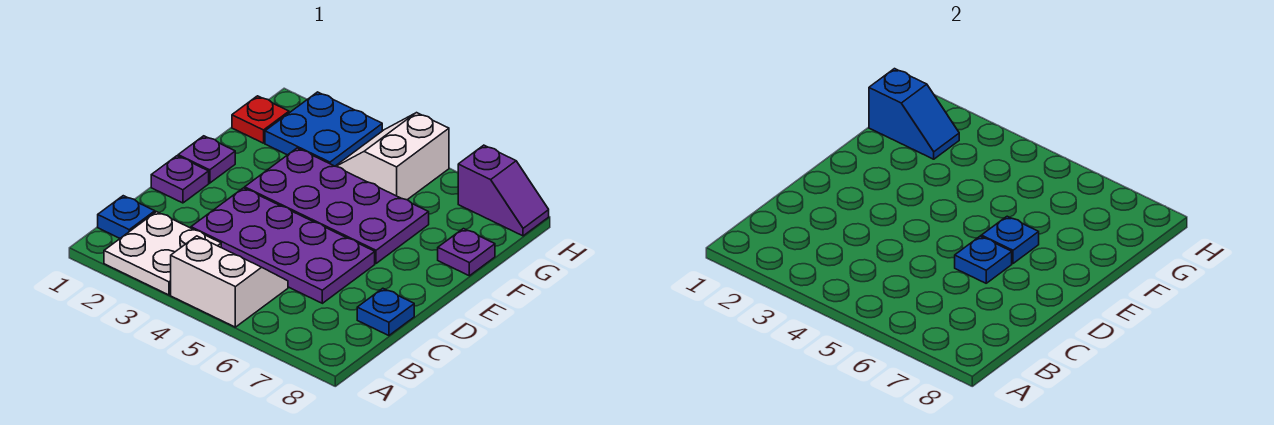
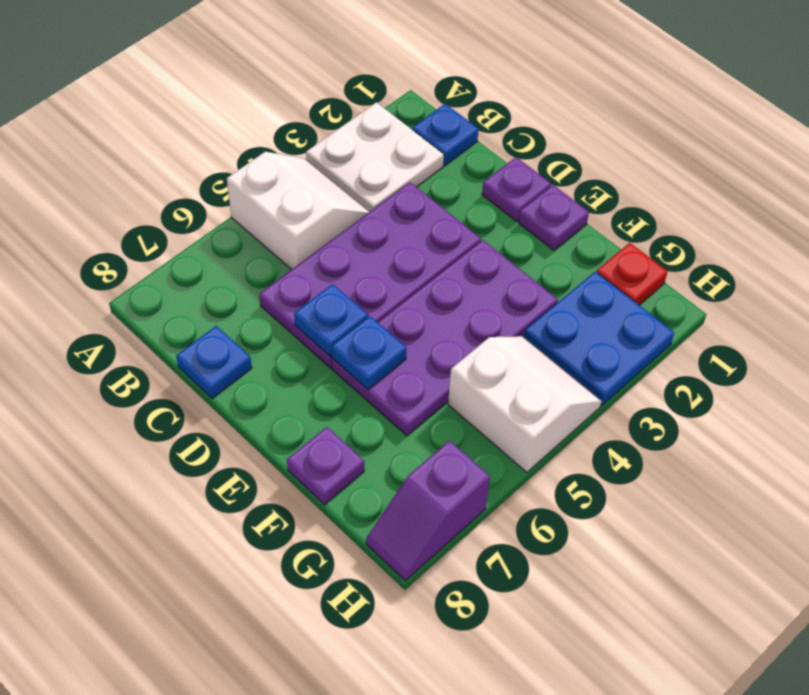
white 2x2 slope [171,236,288,327] -> white 2x2 slope turned to [227,152,370,269]
blue 1x2 slope [869,69,959,159] -> none

